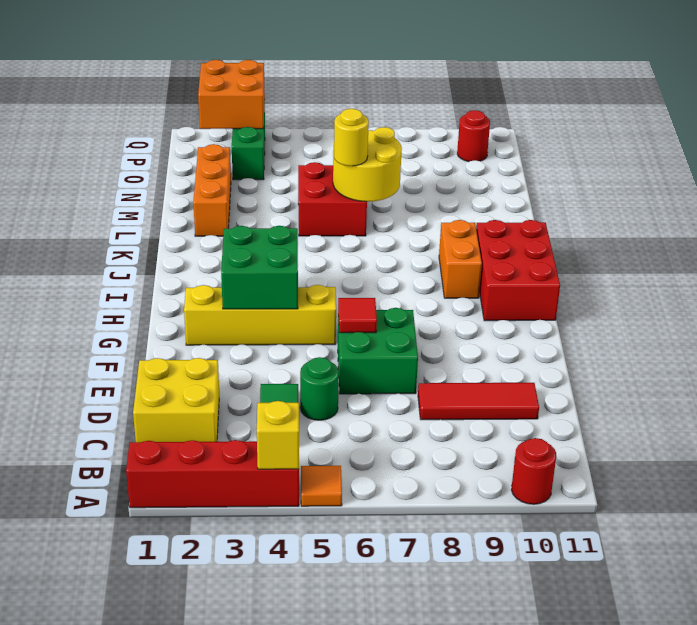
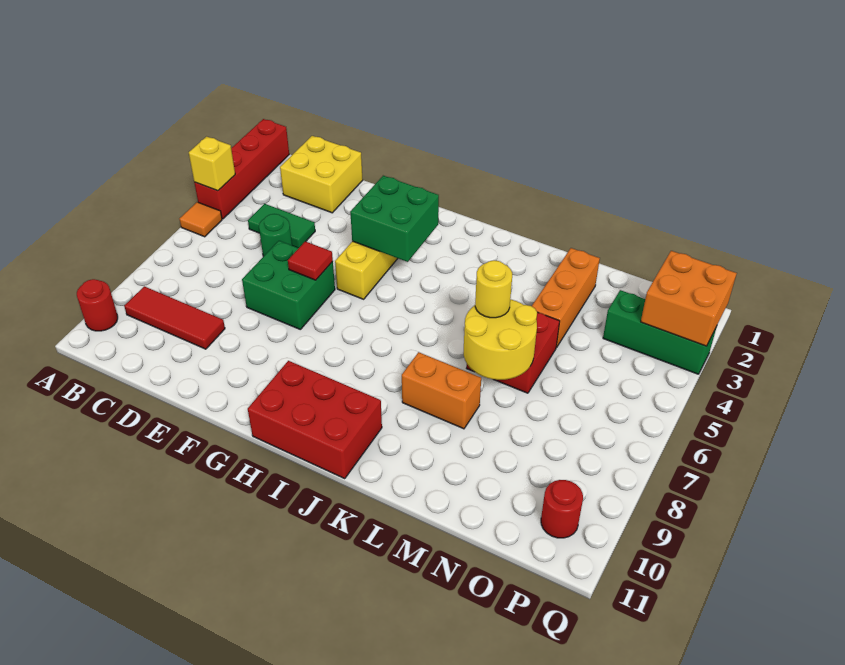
red 1x3 tile [418,383,539,420] -> red 1x3 tile turned to [124,286,225,349]
orange 1x2 brick [439,220,482,298] -> orange 1x2 brick moved to [402,352,481,429]
orange 1x3 brick [193,144,231,236] -> orange 1x3 brick turned to [532,248,600,347]

